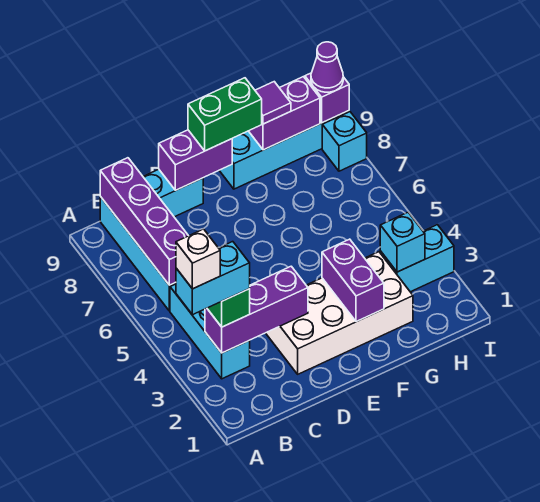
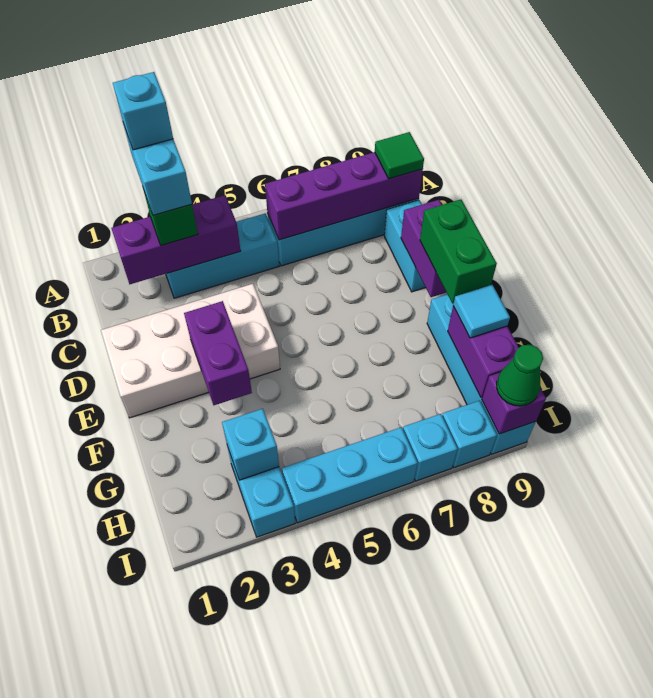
white 1x1 brick [176,229,220,289] -> cyan 1x1 brick [113,72,173,150]
purple 1x3 brick [205,266,308,353] -> purple 1x3 brick turned to [111,195,241,284]
none -> green 1x1 tile [375,132,424,179]
white 2x4 brick [266,252,413,374] -> white 2x4 brick turned to [101,284,280,418]
purple 1x2 brick [322,239,384,322] -> purple 1x2 brick turned to [184,301,252,405]
purple 1x1 tile [255,82,291,124] -> cyan 1x1 tile [453,285,510,338]
none -> cyan 1x3 brick [282,427,418,523]
none -> cyan 1x1 brick [403,414,458,481]
purple 1x1 cone [311,42,343,92] -> green 1x1 cone [497,345,543,406]

